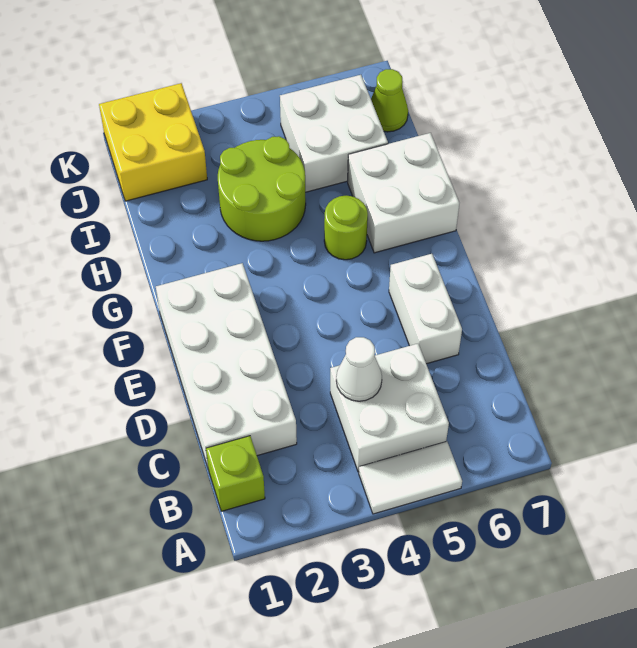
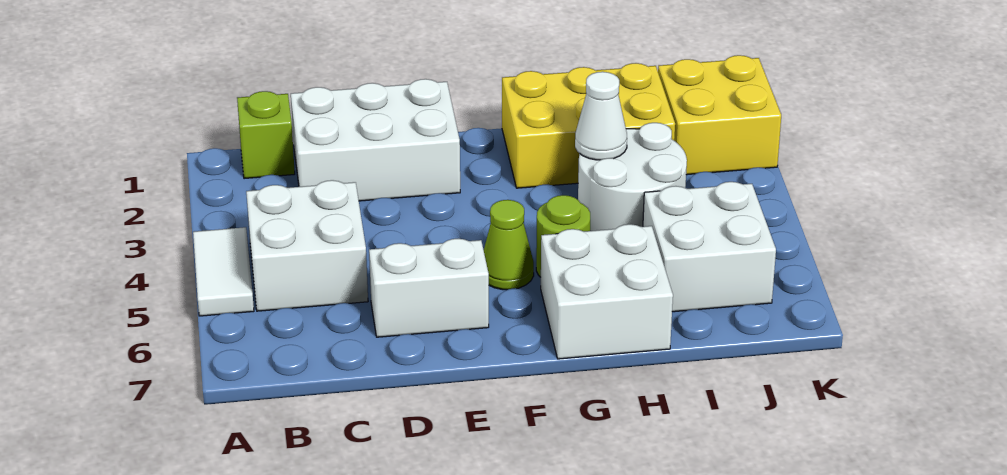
white 2x4 brick [156,263,297,469] -> white 2x3 brick [291,79,460,201]
white 1x1 cone [336,337,382,401] -> white 1x1 cone moved to [575,72,627,160]
none -> yellow 2x3 brick [502,63,675,188]
lime 2x2 round brick [218,136,306,241] -> white 2x2 round brick [578,123,687,231]
lime 1x1 cone [371,69,408,132] -> lime 1x1 cone moved to [484,200,534,290]

